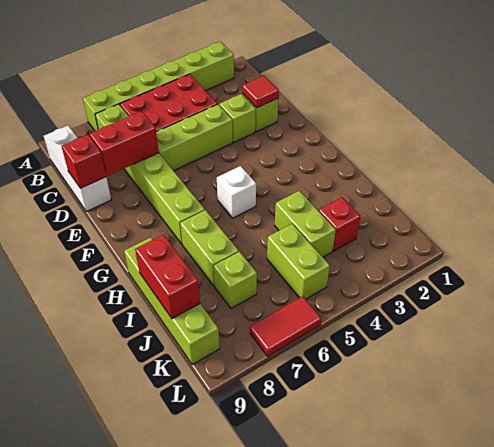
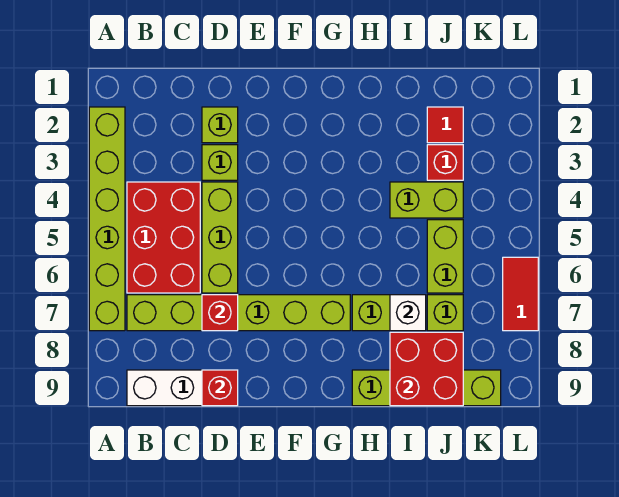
red 1x1 tile [242,76,279,108] -> red 1x1 tile moved to [427,107,463,143]
red 1x2 brick [89,111,159,176] -> red 1x1 brick [202,295,238,331]
white 1x1 brick [217,166,256,218] -> white 1x1 brick moved to [390,295,426,331]
red 1x2 brick [135,235,200,319] -> red 2x2 brick [390,332,463,406]
lime 1x2 brick [267,224,330,299] -> lime 1x2 brick turned to [427,220,463,293]

